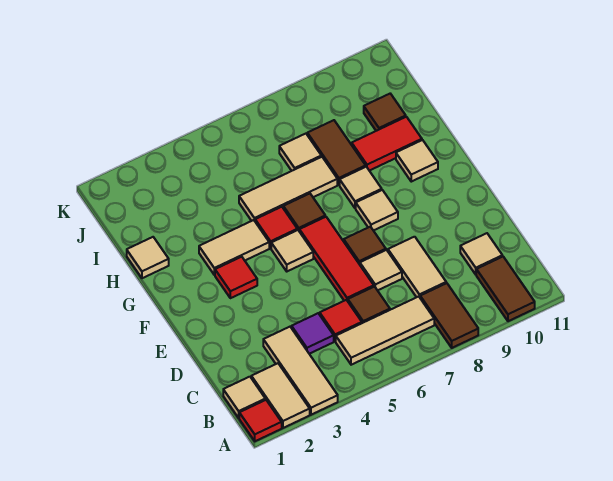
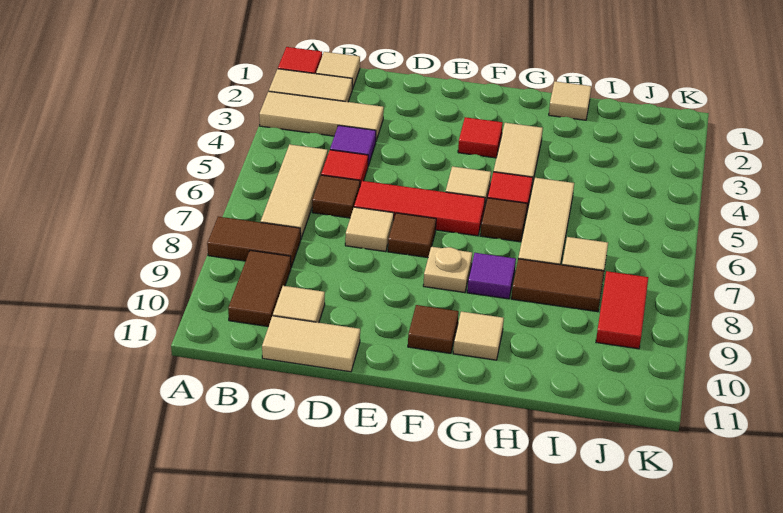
brown 1x2 tile [476,257,535,321] -> brown 1x2 tile turned to [228,250,291,326]
tan 1x2 tile [388,237,446,297] -> tan 1x2 tile moved to [262,316,360,372]
tan 1x1 tile [356,190,398,231] -> tan 1x1 plate [423,247,472,293]
tan 1x1 tile [340,167,382,208] -> purple 1x1 tile [467,253,516,299]
red 1x2 tile [352,117,422,171] -> red 1x2 tile moved to [596,271,648,349]
brown 1x1 tile [364,94,406,131] -> brown 1x1 tile moved to [408,305,459,353]

